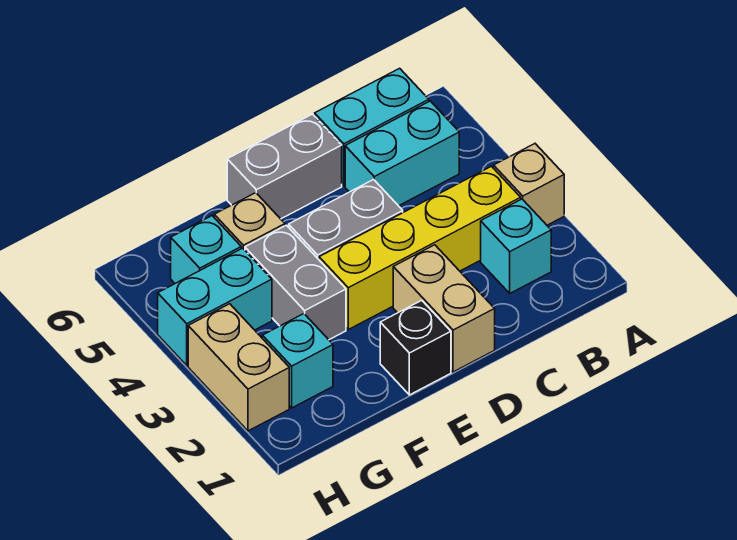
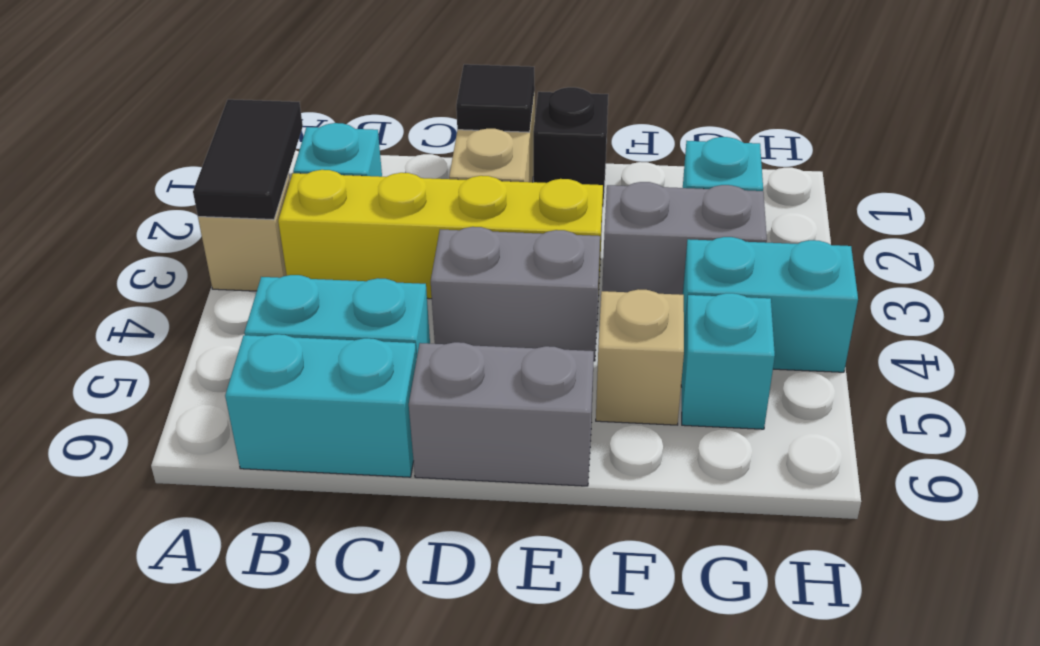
none -> black 1x2 tile [193,99,303,220]
none -> black 1x1 tile [456,64,535,132]
grey 1x2 brick [245,225,346,340] -> grey 1x2 brick turned to [602,182,767,295]
tan 1x2 brick [188,304,289,431] -> none

